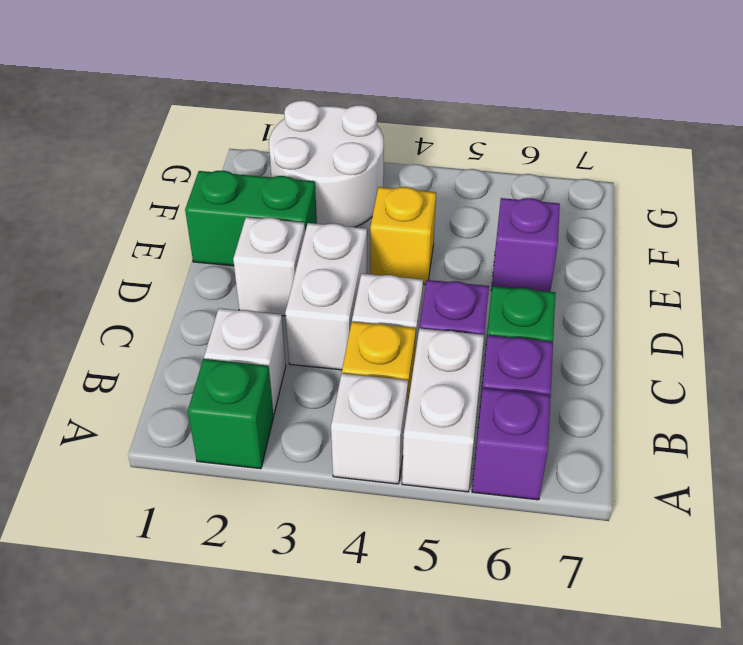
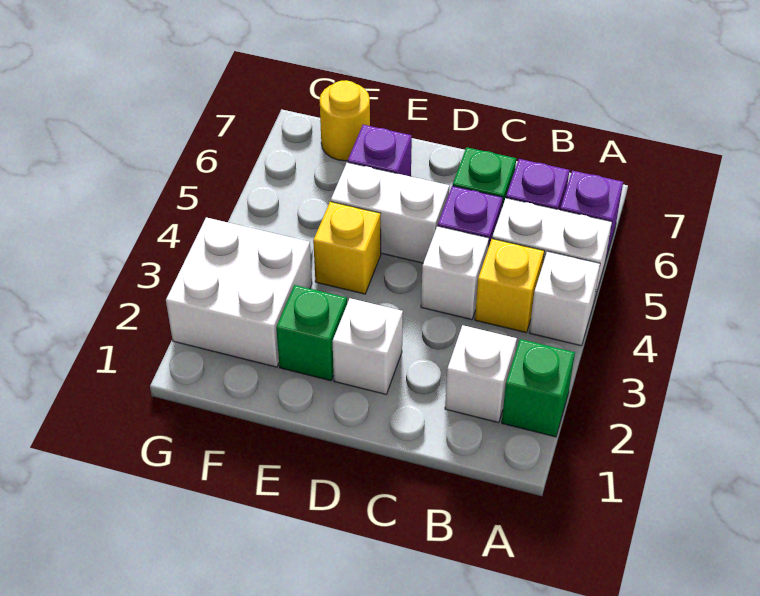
white 1x2 brick [285,223,367,370] -> white 1x2 brick moved to [331,162,449,263]
green 1x2 brick [185,171,317,266] -> green 1x1 brick [276,285,347,381]
white 2x2 round brick [269,100,384,227] -> white 2x2 brick [166,217,312,367]
none -> yellow 1x1 round brick [320,80,370,161]

